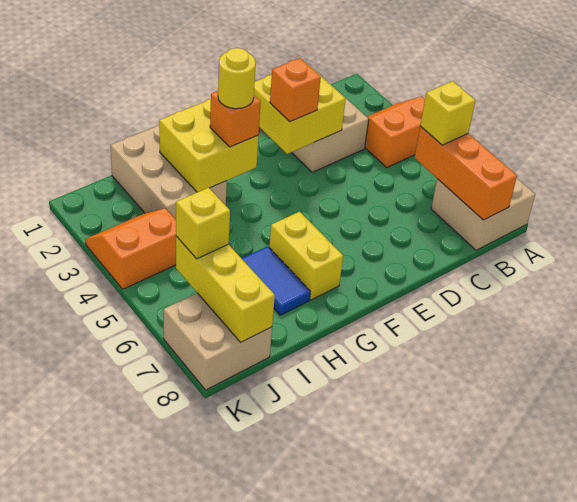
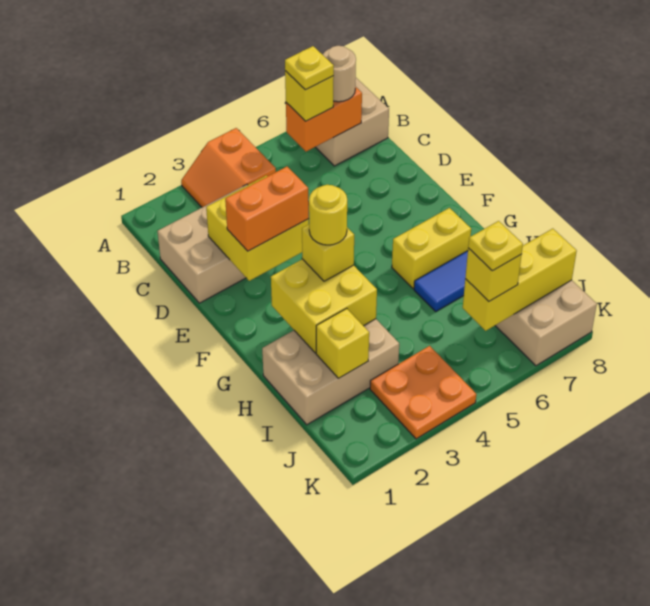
orange 1x3 brick [415,126,517,220] -> orange 1x2 brick [286,87,362,151]
none -> yellow 1x1 plate [285,46,334,90]
none -> tan 1x1 round brick [323,46,356,102]
orange 1x1 brick [270,58,321,122] -> orange 1x2 brick [225,167,309,251]
orange 1x1 brick [210,91,261,147] -> yellow 1x1 brick [302,225,354,281]
none -> yellow 1x1 brick [316,308,369,378]
orange 2x2 slope [85,208,176,289] -> orange 2x2 plate [370,346,476,439]
none -> yellow 1x1 plate [468,221,523,271]

